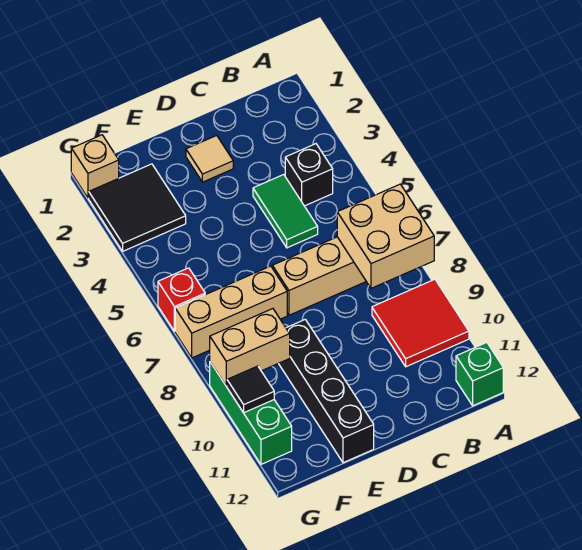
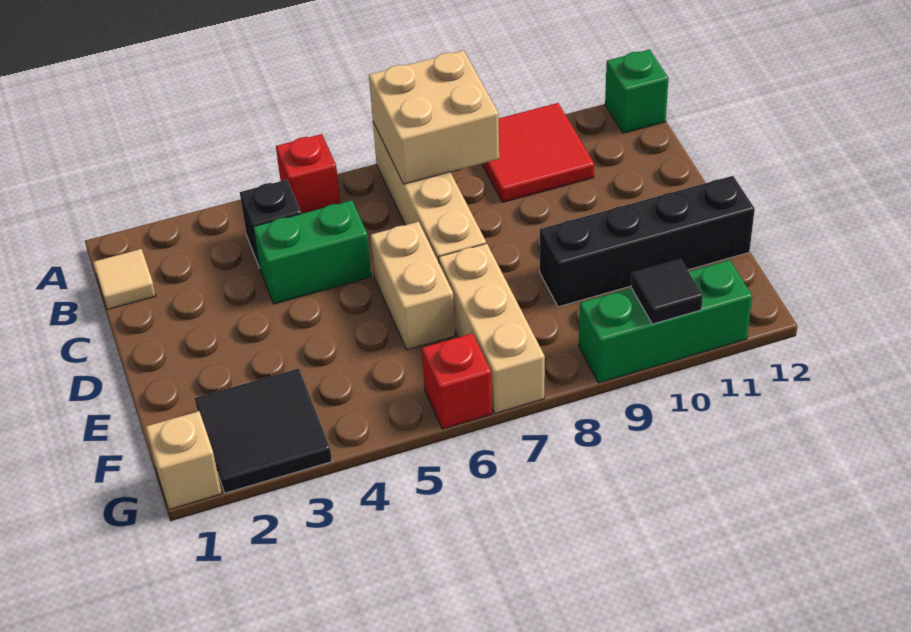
none -> red 1x1 brick [276,134,340,214]
green 1x2 tile [253,175,318,248] -> green 1x2 brick [253,200,371,304]
tan 1x1 tile [186,135,233,182] -> tan 1x1 tile moved to [93,249,156,310]
tan 1x2 brick [210,309,290,386] -> tan 1x2 brick moved to [371,222,455,350]

